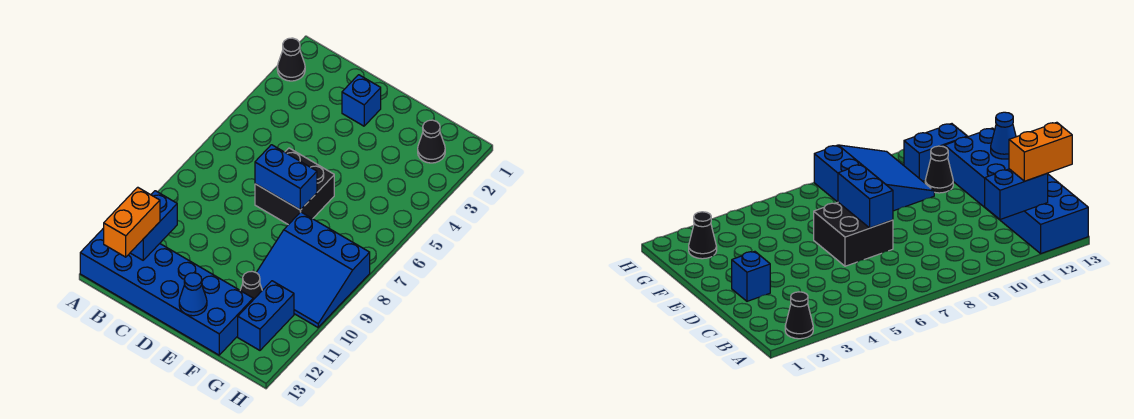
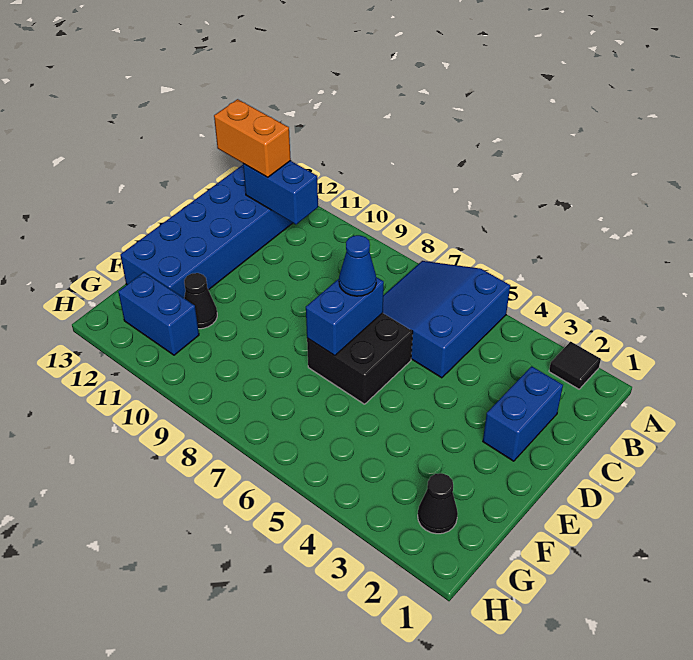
black 1x1 cone [277,38,305,81] -> black 1x1 tile [549,342,601,389]
blue 1x1 brick [342,75,381,126] -> blue 1x2 brick [483,366,563,461]
blue 1x1 cone [179,273,207,316] -> blue 1x1 cone moved to [339,235,376,296]
blue 3x3 slope [256,212,370,327] -> blue 3x3 slope moved to [383,261,510,378]

